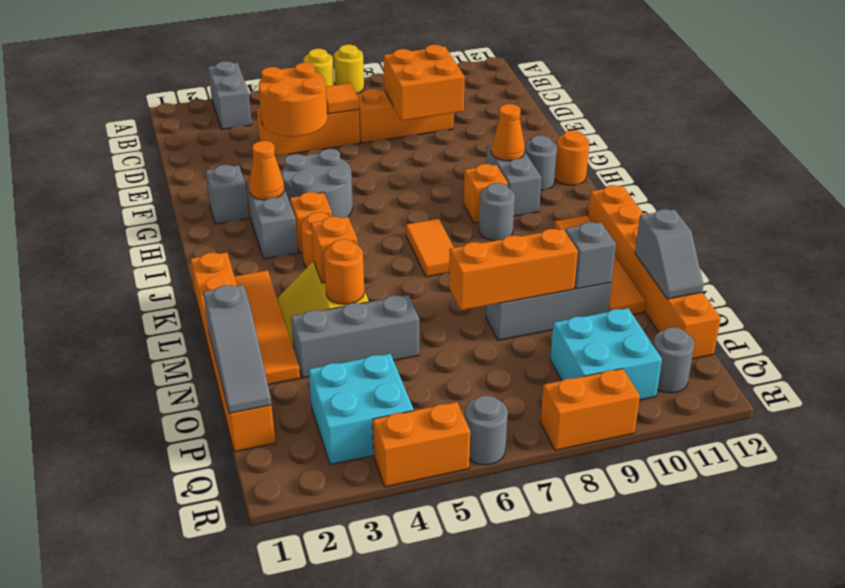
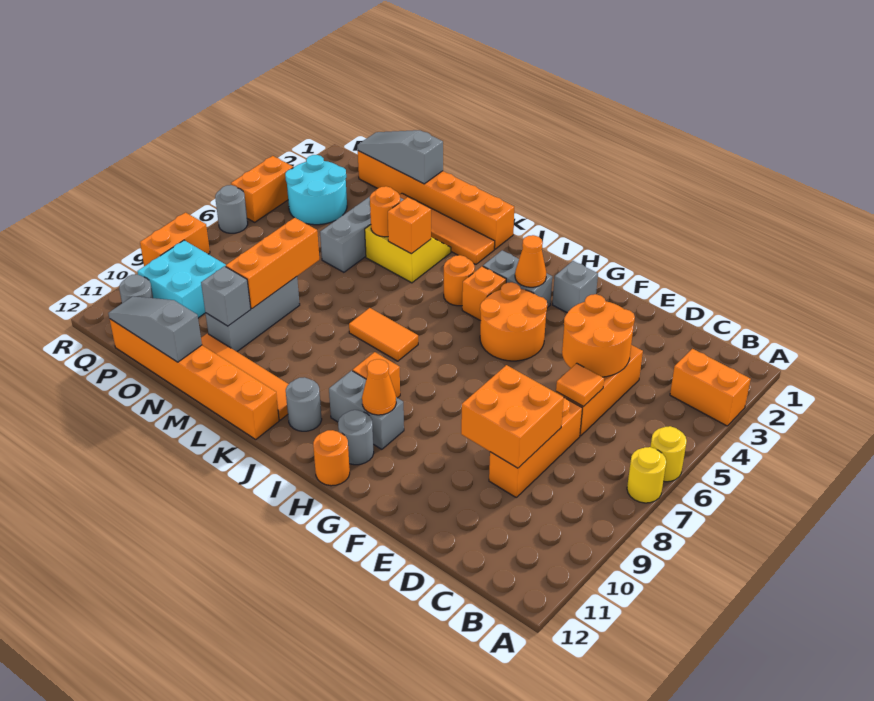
grey 1x2 brick [208,61,252,130] -> orange 1x2 brick [670,349,751,426]
grey 2x2 round brick [281,149,353,218] -> orange 2x2 round brick [480,282,547,361]
grey 1x1 round brick [479,183,515,241] -> grey 1x1 round brick moved to [286,377,322,431]
grey 1x2 slope [635,209,704,299] -> grey 1x3 slope [108,296,202,362]
cyan 2x2 brick [309,354,414,465] -> cyan 2x2 round brick [285,155,347,225]

